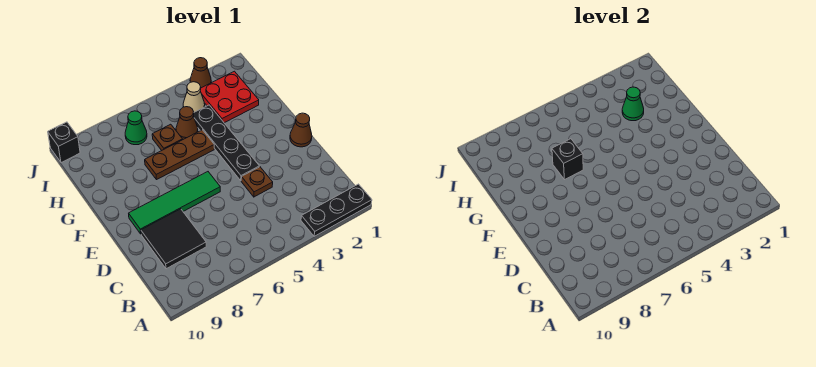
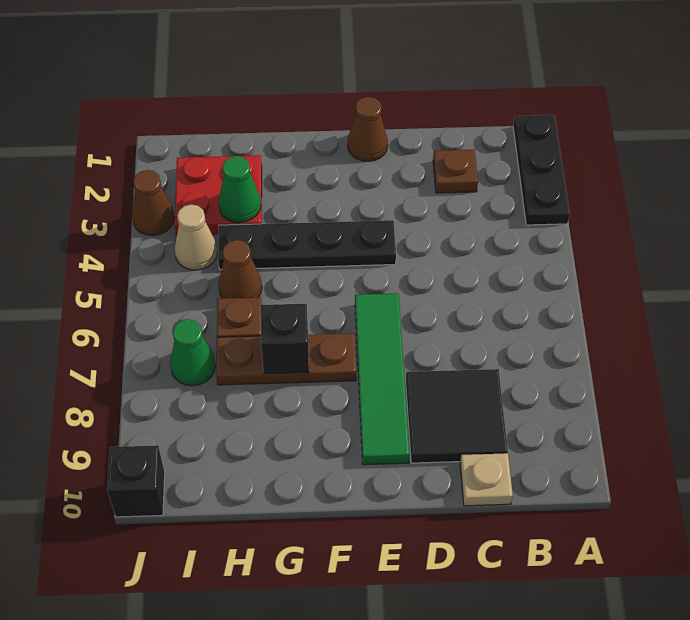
none -> tan 1x1 plate [460,453,513,506]
brown 1x1 plate [241,167,273,197] -> brown 1x1 plate moved to [433,150,478,193]
brown 1x3 plate [145,130,214,180] -> brown 1x3 plate turned to [216,333,356,385]

